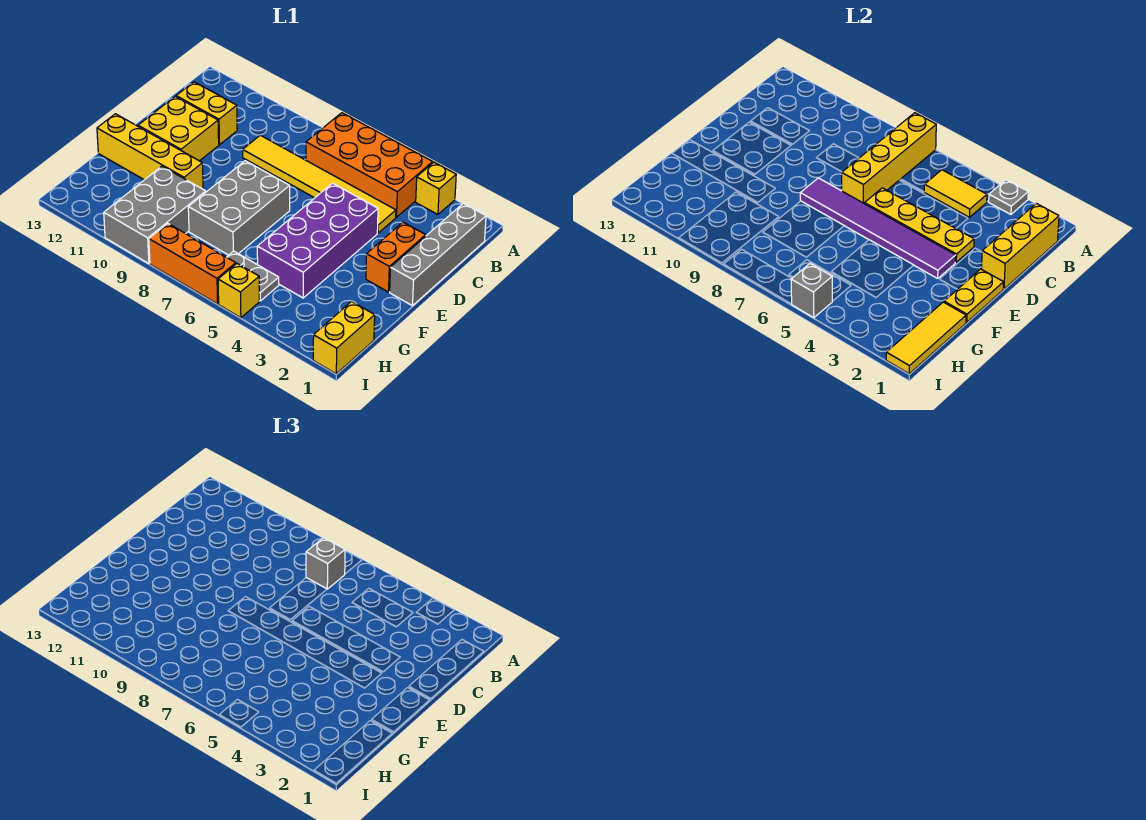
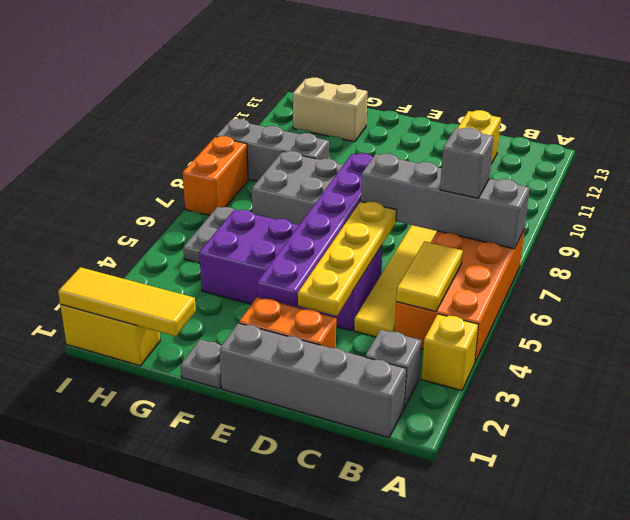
grey 1x1 plate [988,180,1028,214] -> grey 1x1 plate moved to [181,339,222,389]
yellow 1x4 brick [842,113,936,204] -> grey 1x4 brick [361,154,530,249]
yellow 1x3 brick [982,203,1059,289] -> none
yellow 2x2 brick [138,96,219,161] -> none
yellow 1x2 plate [944,269,1003,322] -> none
purple 1x6 tile [800,178,956,278] -> purple 1x6 plate [257,153,373,305]
yellow 1x4 brick [97,114,203,189] -> none
grey 2x3 brick [104,166,206,264] -> grey 1x3 brick [216,119,329,181]
none -> tan 1x2 brick [293,78,367,142]
yellow 1x1 brick [218,264,259,318] -> none
grey 1x1 brick [791,264,832,318] -> grey 1x1 brick moved to [365,330,421,408]
orange 1x3 brick [149,223,236,304] -> orange 1x2 brick [183,136,248,216]

